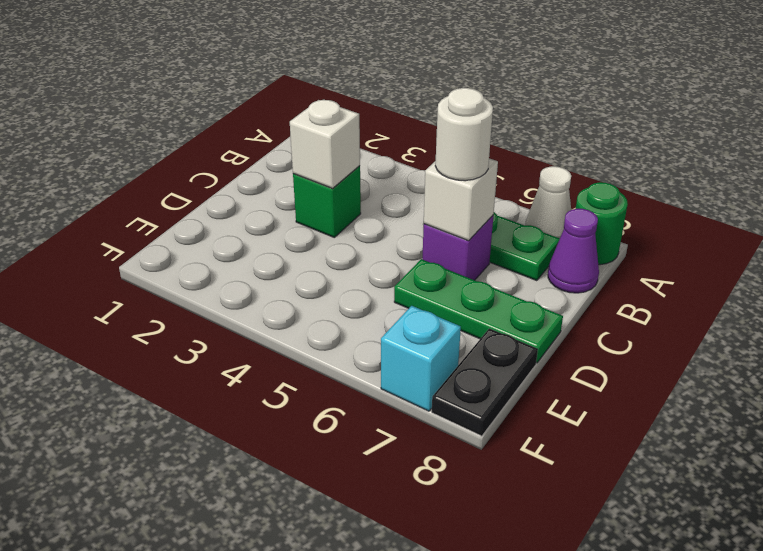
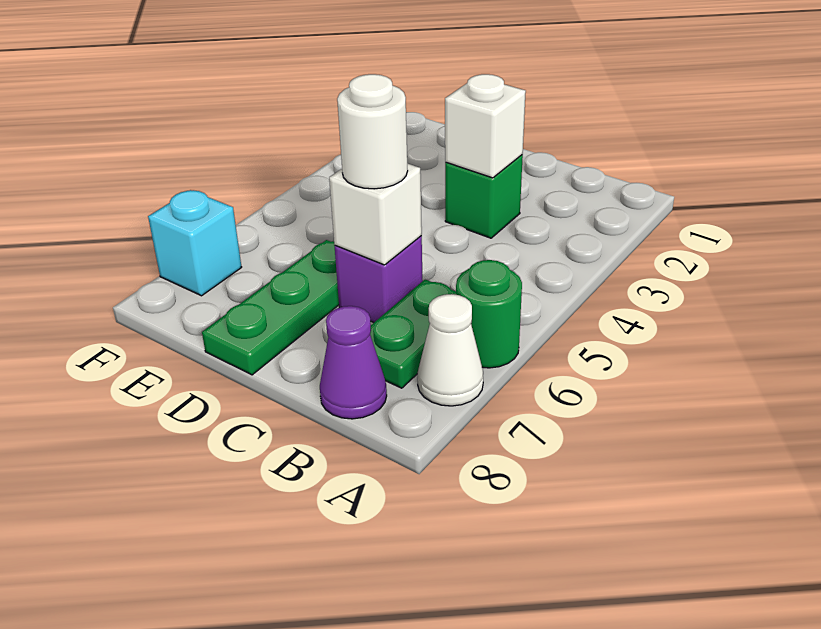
green 1x1 round brick [576,182,628,265] -> green 1x1 round brick moved to [456,260,522,368]
black 1x2 plate [432,328,538,436] -> none

